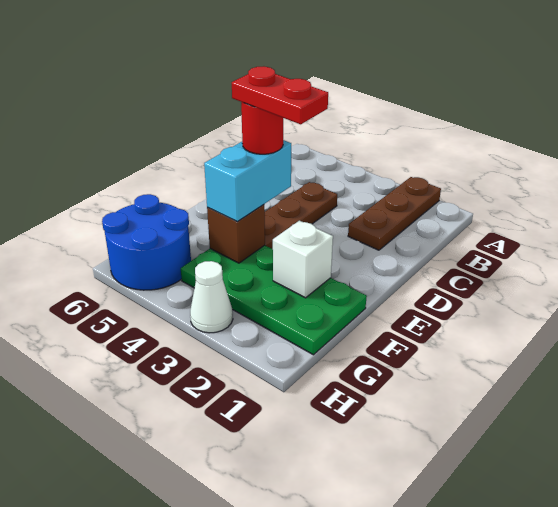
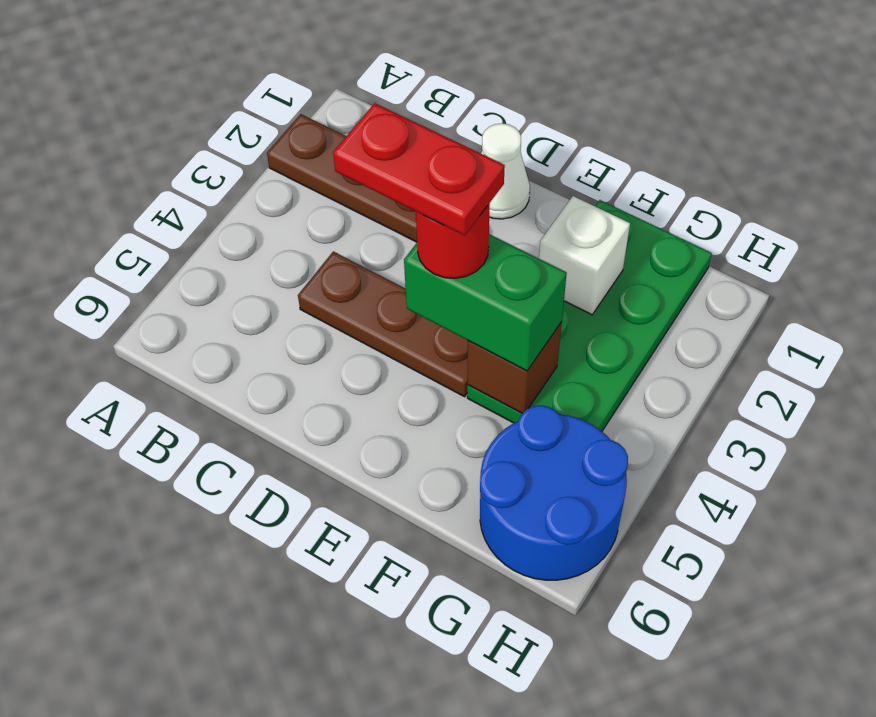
red 1x2 plate [232,66,328,124] -> red 1x2 plate turned to [333,103,505,235]
cyan 1x2 brick [204,140,291,221] -> green 1x2 brick [404,234,567,371]
white 1x1 cone [190,261,233,333] -> white 1x1 cone moved to [481,123,530,219]

